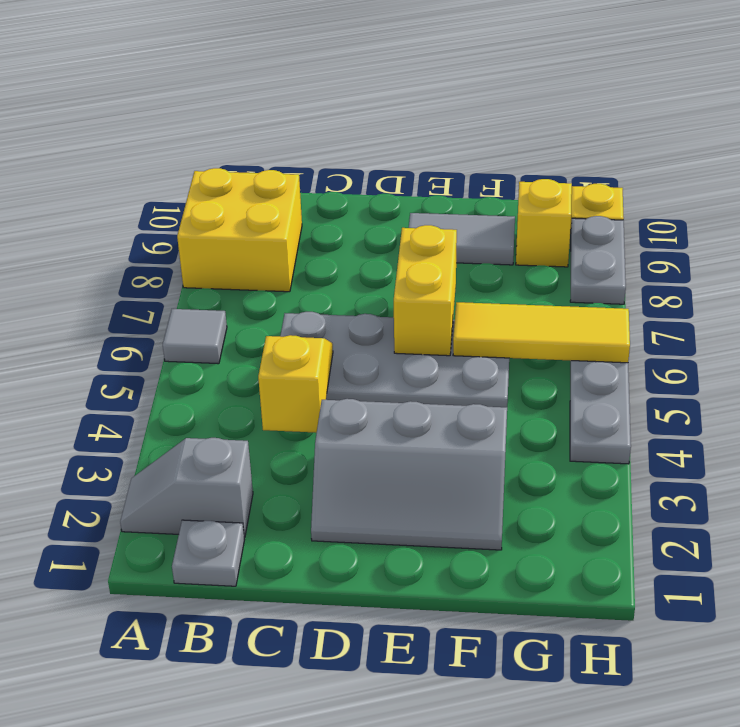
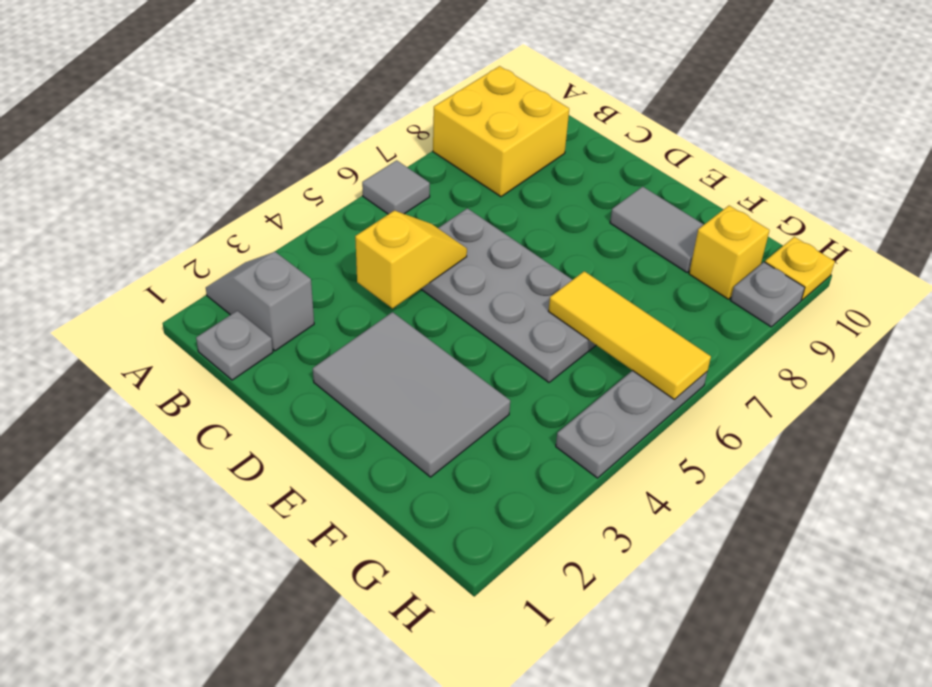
grey 2x3 slope [311,399,507,550] -> grey 2x3 tile [313,312,510,477]
yellow 1x2 brick [394,225,457,356] -> none
grey 1x2 plate [570,216,626,304] -> grey 1x1 plate [731,262,805,327]

